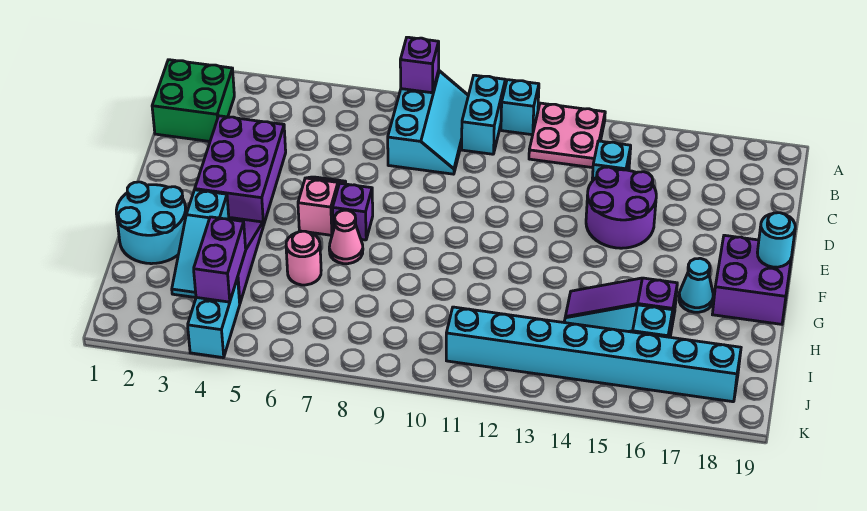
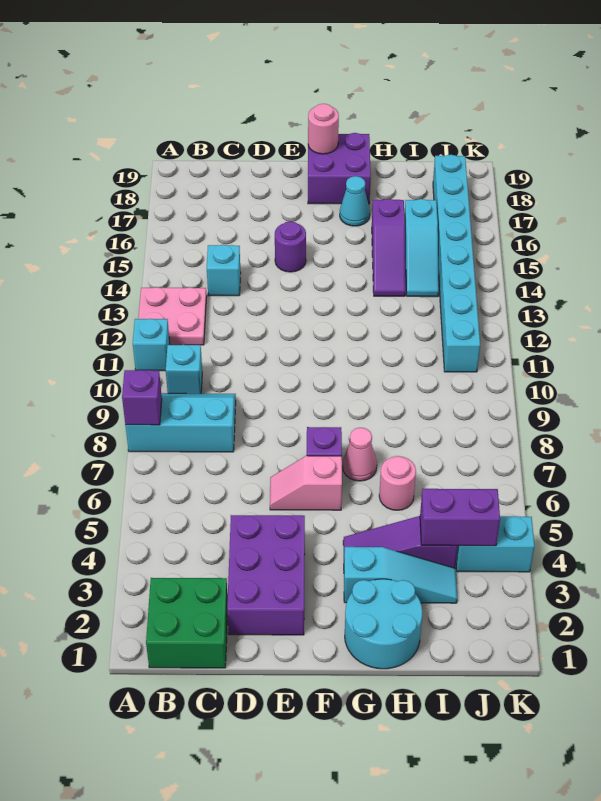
cyan 1x2 brick [462,75,505,154] -> cyan 1x1 brick [166,345,202,394]
purple 2x3 brick [195,116,286,226] -> purple 2x3 brick turned to [227,515,305,635]
purple 2x2 round brick [586,167,656,248] -> purple 1x1 round brick [275,221,306,272]
cyan 1x1 round brick [757,213,795,267] -> pink 1x1 round brick [308,104,339,154]

